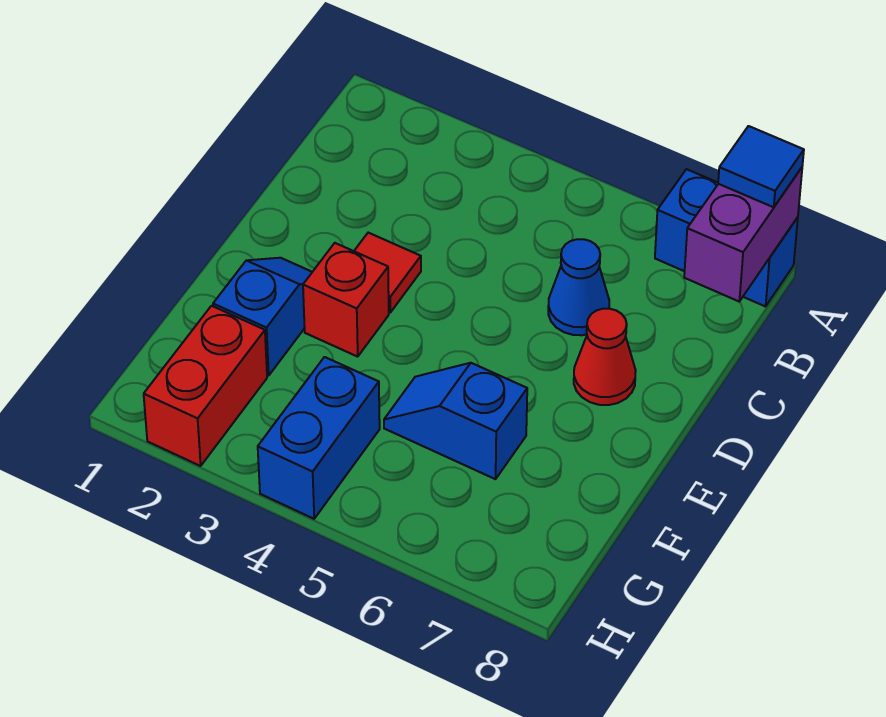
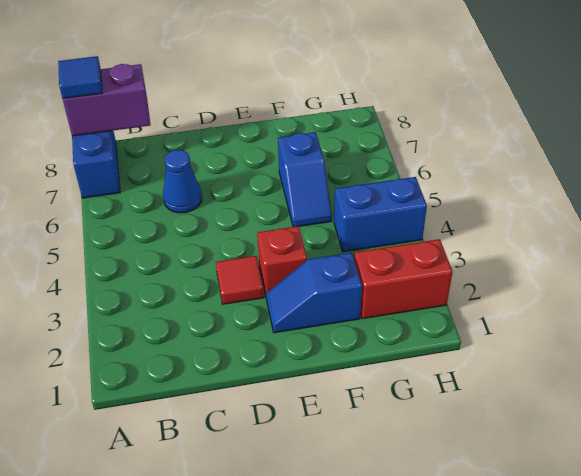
red 1x1 cone [574,309,636,405] -> none

